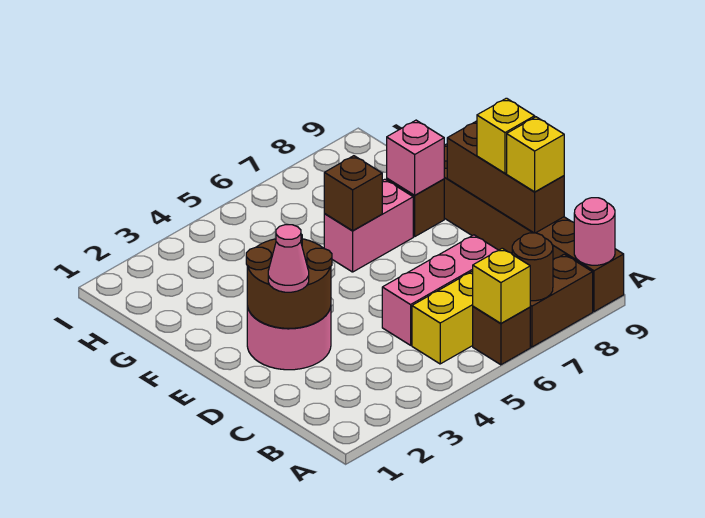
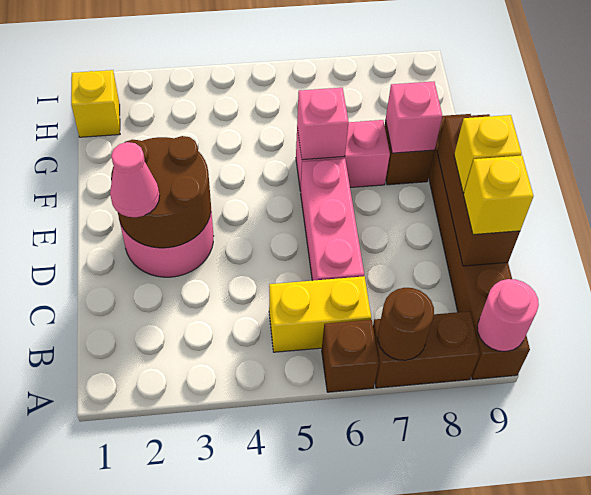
yellow 1x1 brick [473,248,530,323] -> yellow 1x1 brick moved to [71,70,120,137]
pink 1x3 brick [382,235,498,345] -> pink 1x3 brick turned to [301,159,364,281]
brown 1x1 brick [324,156,382,231] -> pink 1x1 brick [297,88,349,160]

